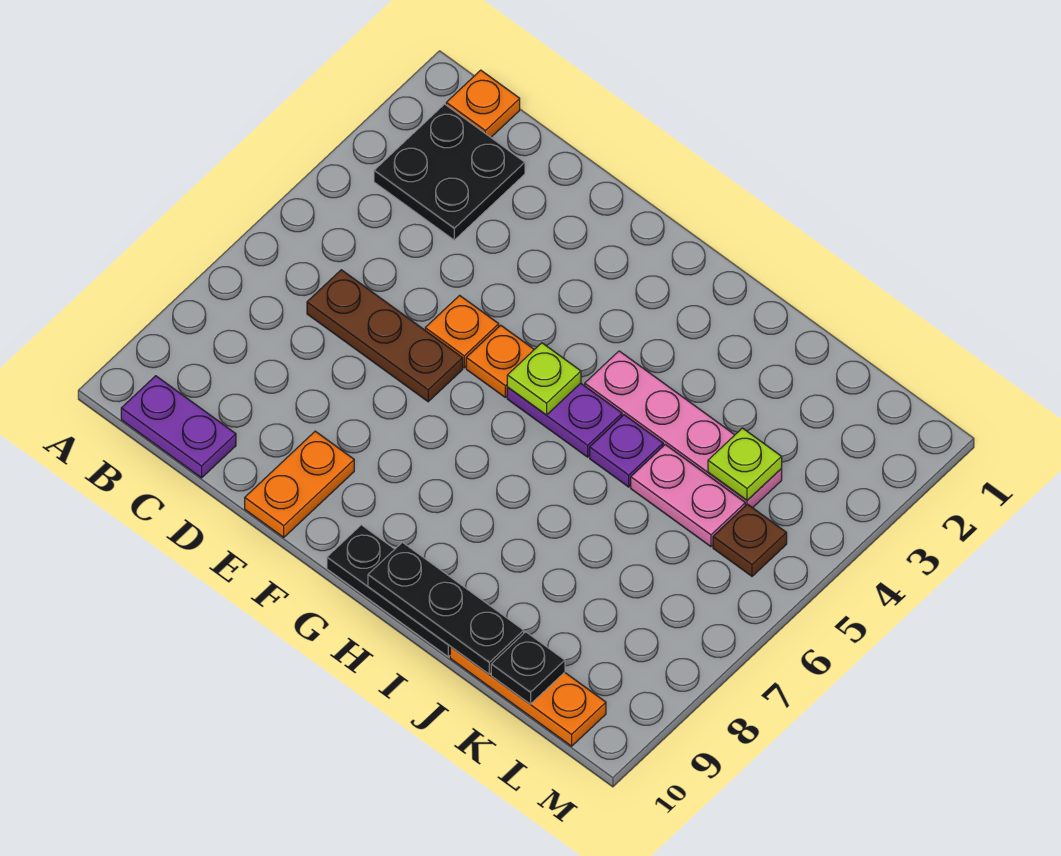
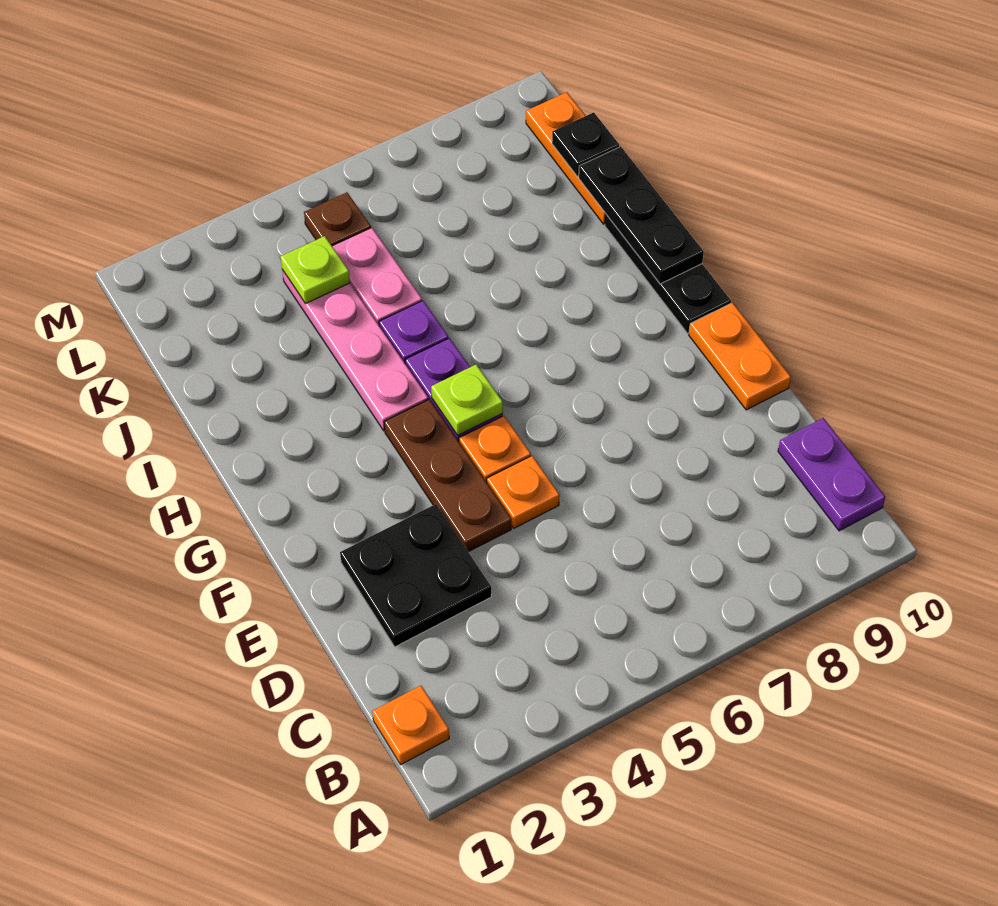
black 2x2 plate [374,104,525,240] -> black 2x2 plate moved to [340,504,491,647]
brown 1x3 plate [307,270,463,402] -> brown 1x3 plate moved to [384,400,511,552]
orange 1x2 plate [245,431,354,537] -> orange 1x2 plate turned to [689,303,791,410]

